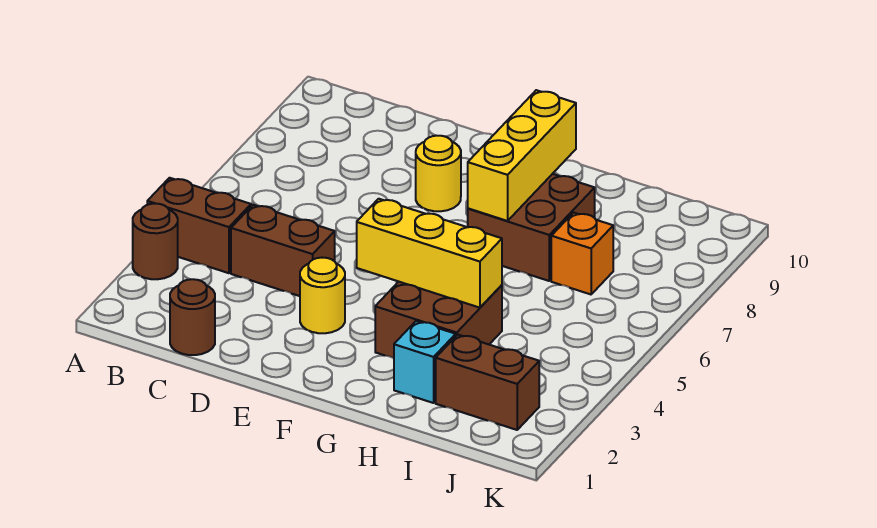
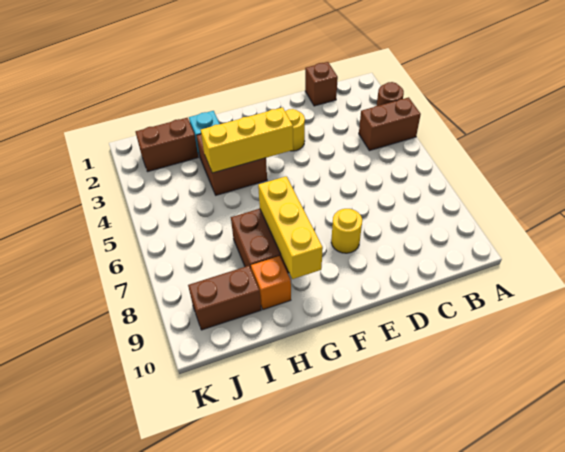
brown 1x1 round brick [170,279,215,355] -> brown 1x1 brick [305,62,338,106]
brown 1x2 brick [231,205,335,296] -> brown 1x2 brick moved to [188,266,261,330]
orange 1x1 brick [551,213,613,294] -> orange 1x1 brick moved to [251,256,291,310]

